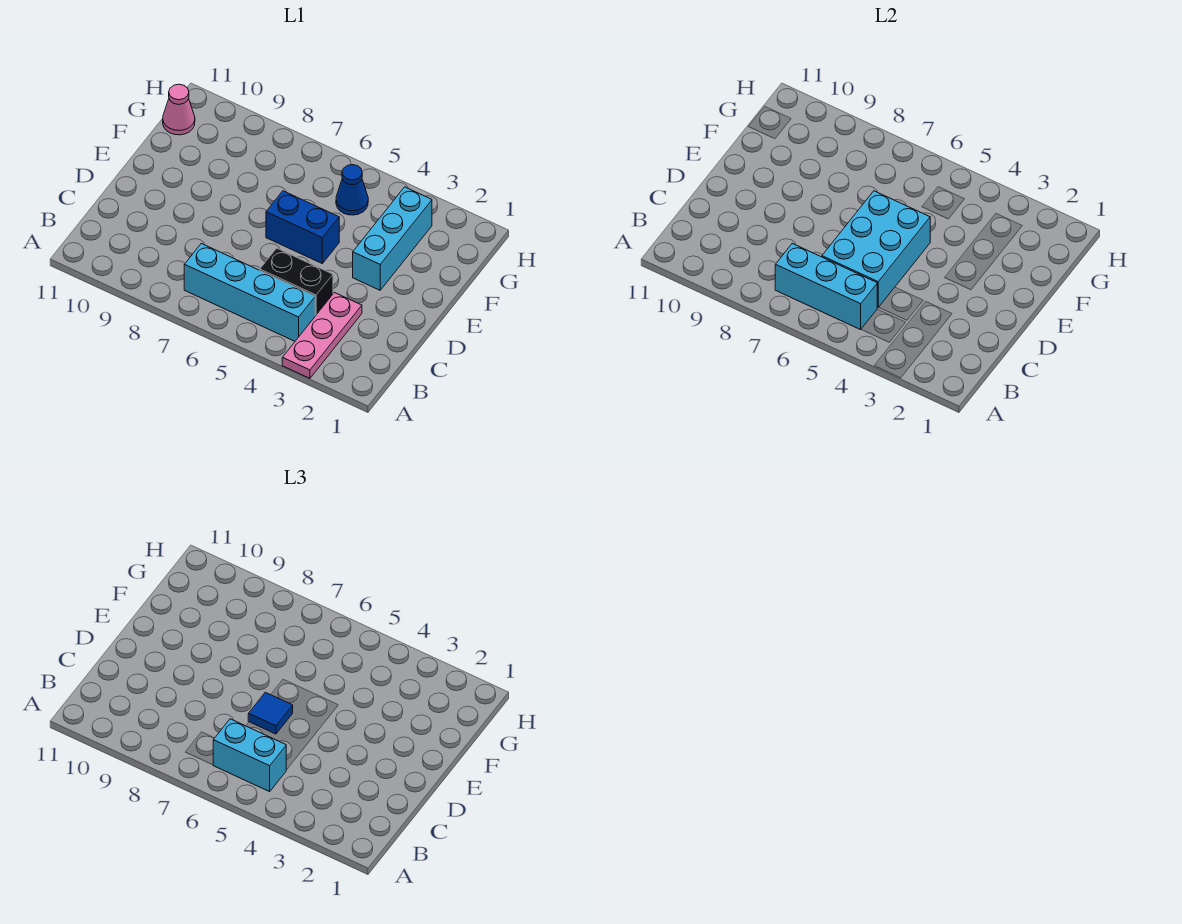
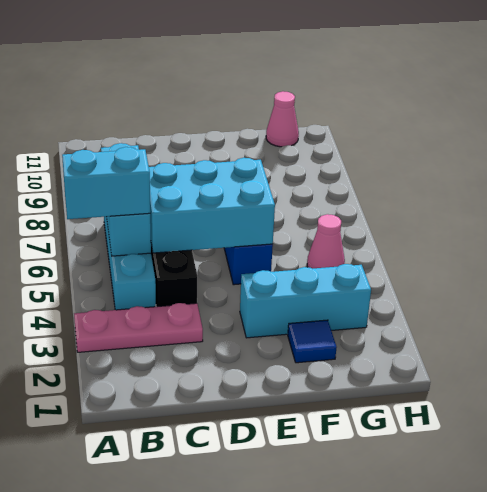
cyan 1x2 brick [213,719,286,792] -> cyan 1x2 brick turned to [62,147,150,219]
blue 1x1 tile [248,692,293,734] -> blue 1x1 tile moved to [288,320,337,363]
blue 1x1 cone [336,165,368,215] -> pink 1x1 cone [307,214,345,269]

